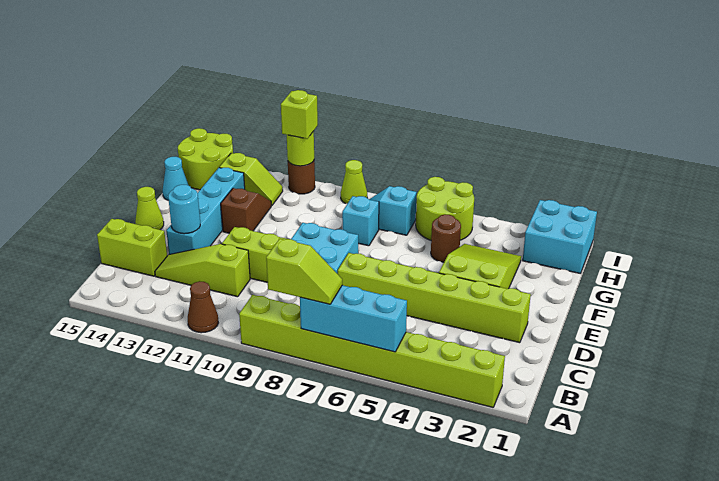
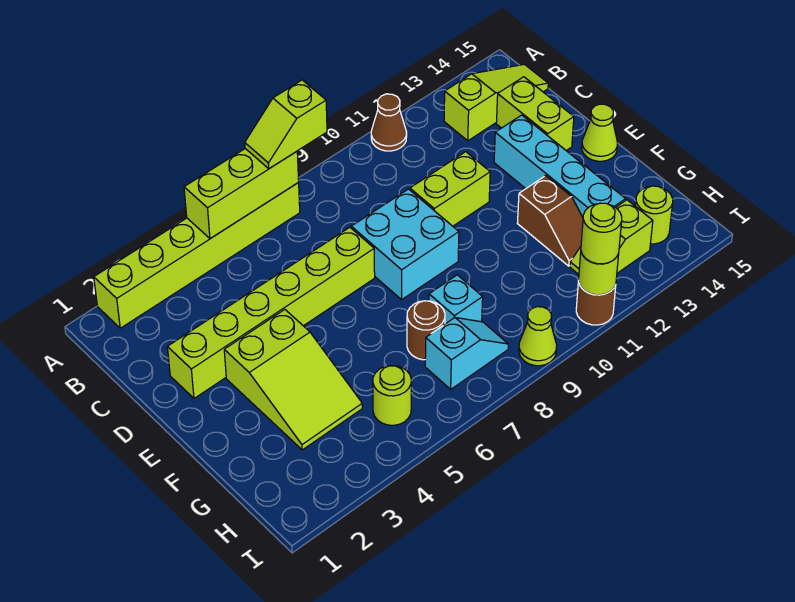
lime 1x8 brick [239,295,505,407] -> lime 1x6 brick [94,183,300,328]
cyan 1x3 brick [300,285,407,352] -> lime 1x3 brick [184,149,299,239]
lime 1x3 slope [155,244,250,297] -> lime 1x3 slope moved to [444,64,548,141]
lime 1x2 brick [97,219,167,276] -> lime 1x2 brick turned to [496,77,574,151]
cyan 1x1 round brick [168,185,200,234] -> none
brown 1x1 round brick [431,214,461,262] -> brown 1x1 round brick moved to [407,301,445,360]
cyan 1x1 cone [163,157,188,201] -> none
cyan 2x2 brick [523,200,597,274] -> none
lime 2x2 round brick [416,177,474,240] -> lime 1x1 round brick [373,366,411,425]
lime 2x2 round brick [178,128,233,190] -> lime 1x1 round brick [635,186,673,244]
lime 1x1 brick [281,90,318,139] -> lime 1x1 round brick [581,203,622,264]

